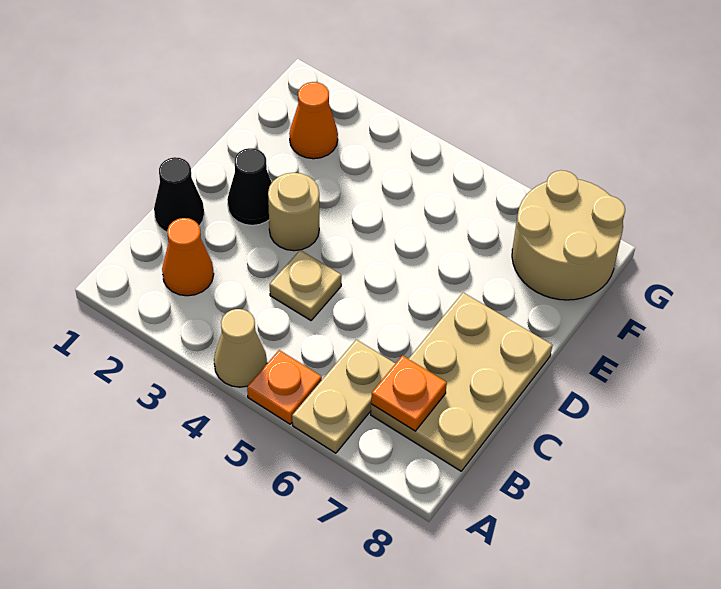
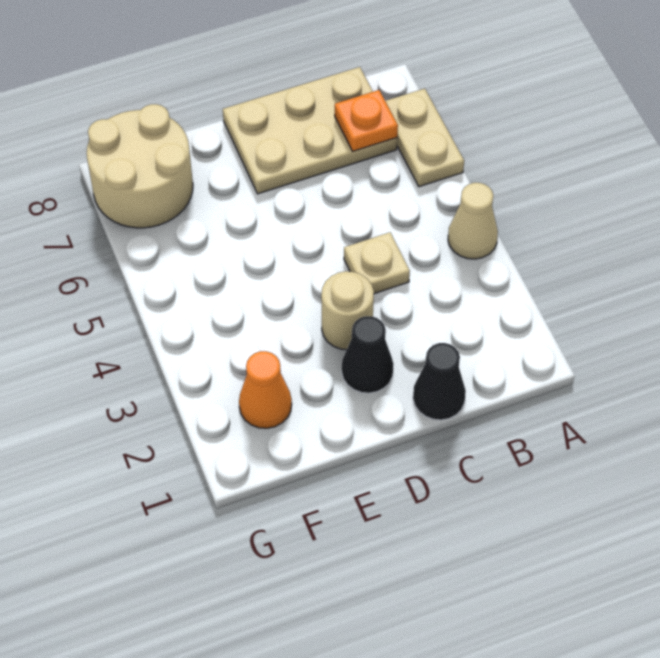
orange 1x1 plate [247,350,322,424] -> none
tan 1x2 plate [292,340,396,453] -> tan 1x2 plate turned to [386,89,464,187]
orange 1x1 cone [162,218,214,296] -> none

